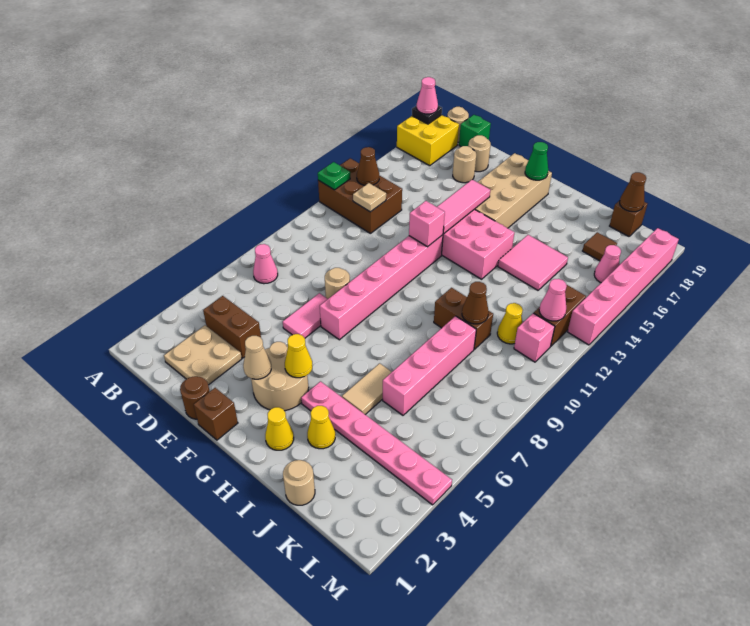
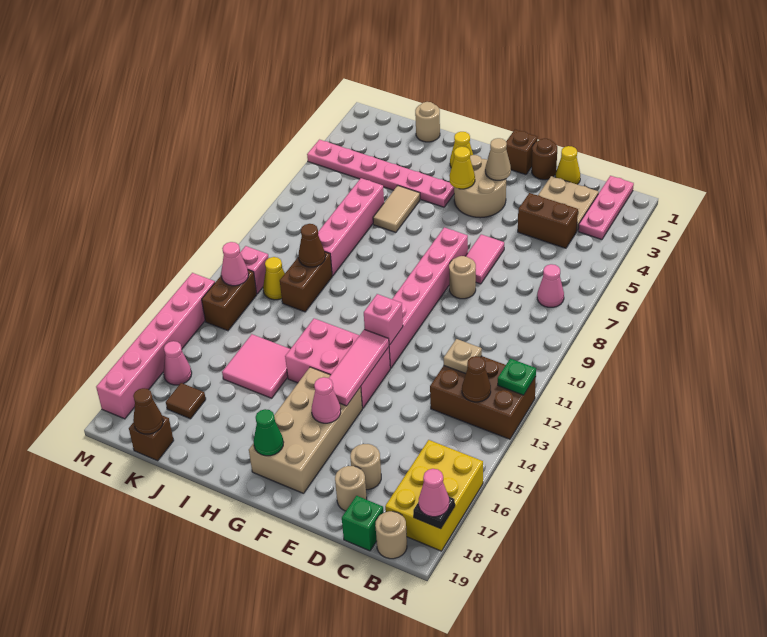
yellow 2x2 brick [397,115,459,166] -> yellow 2x3 brick [385,440,483,551]
none -> pink 1x3 plate [578,176,634,240]
none -> pink 1x1 cone [312,377,341,423]
yellow 1x1 cone [307,406,335,449] -> yellow 1x1 cone moved to [555,146,580,184]
brown 1x2 brick [434,288,493,349] -> brown 1x2 brick turned to [280,252,332,312]

